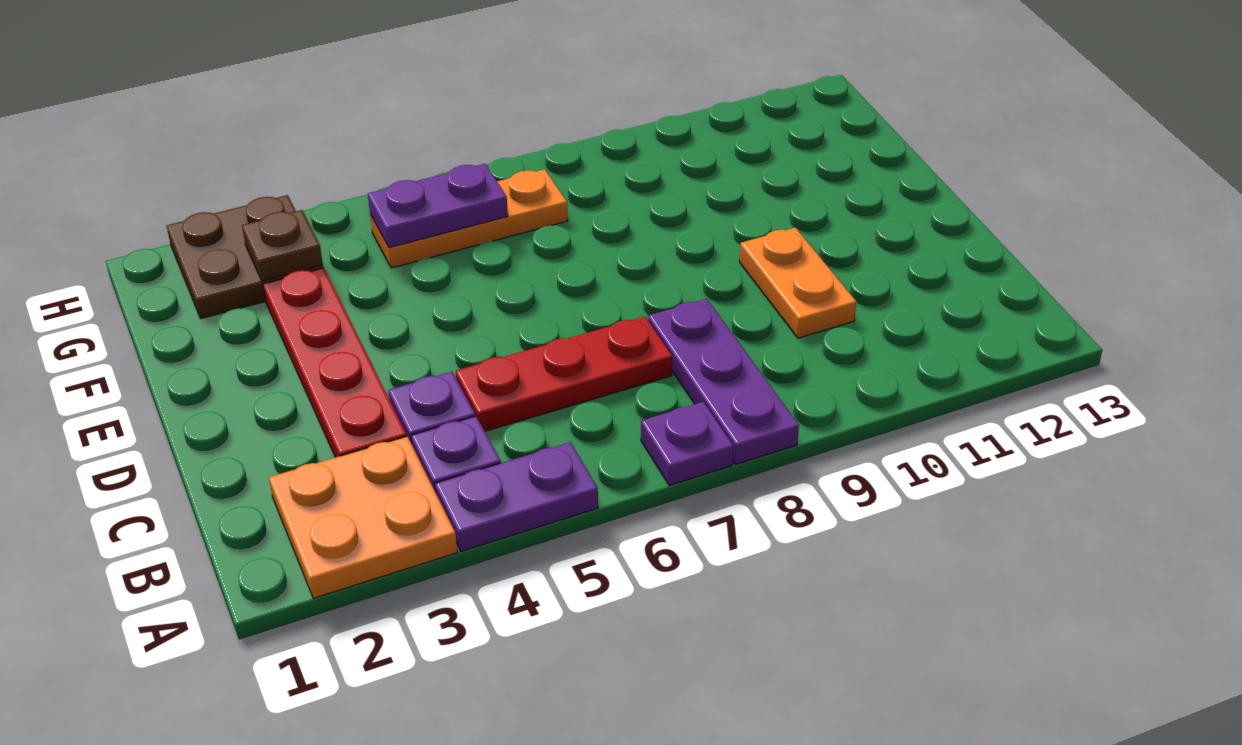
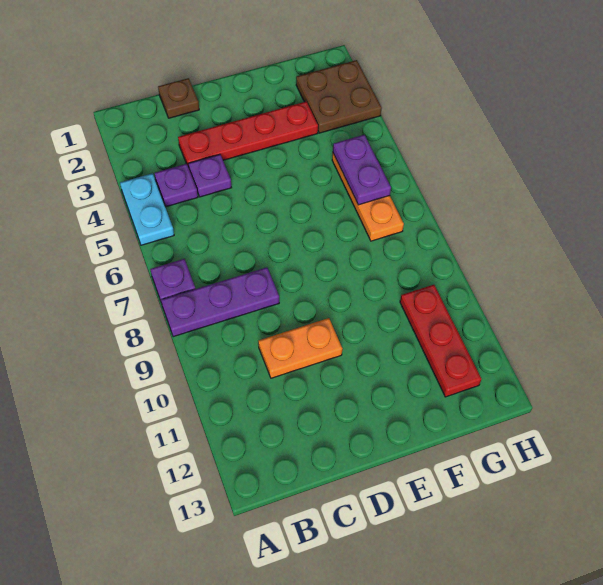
orange 2x2 plate [269,436,457,598] -> none
purple 1x2 plate [435,442,598,551] -> cyan 1x2 plate [120,173,174,245]
red 1x3 plate [456,316,672,431] -> red 1x3 plate moved to [400,285,481,397]
brown 1x1 plate [242,210,323,281] -> brown 1x1 plate moved to [158,78,199,118]

